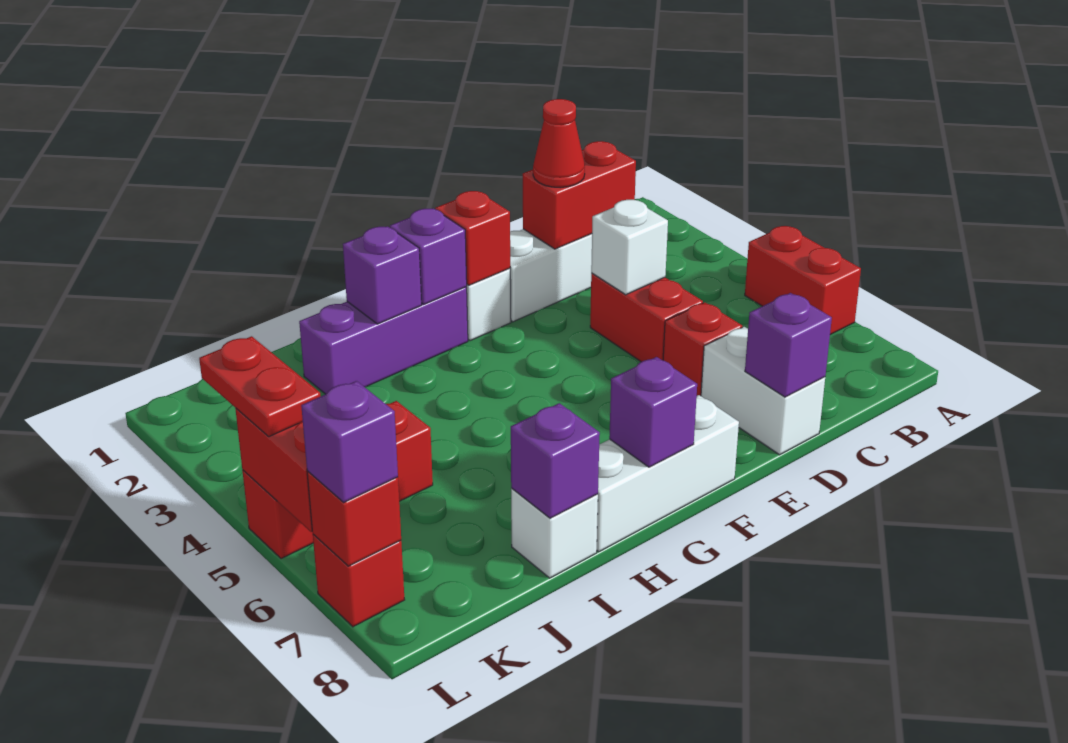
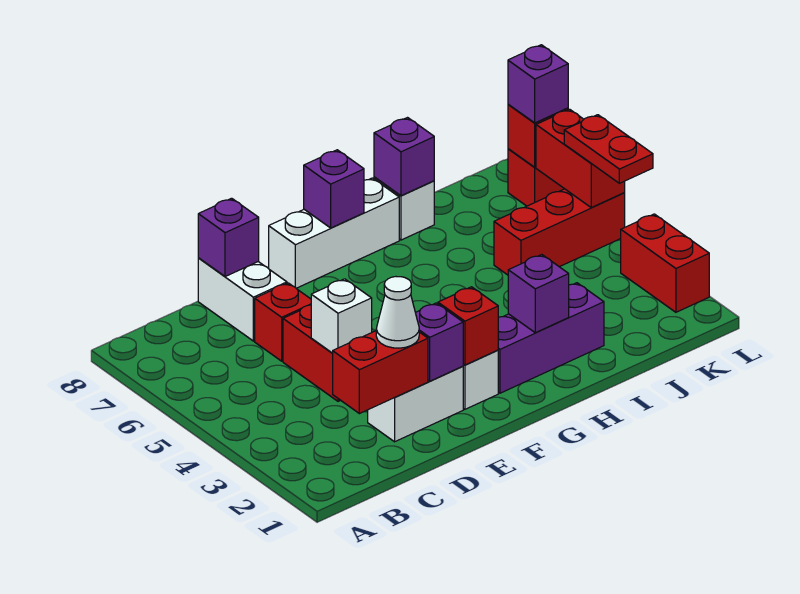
red 1x2 brick [745,226,861,335] -> red 1x2 brick moved to [621,214,709,312]
red 1x1 cone [533,99,585,188] -> white 1x1 cone [376,277,419,348]
purple 1x1 brick [390,208,467,304] -> purple 1x1 brick moved to [415,303,463,381]

